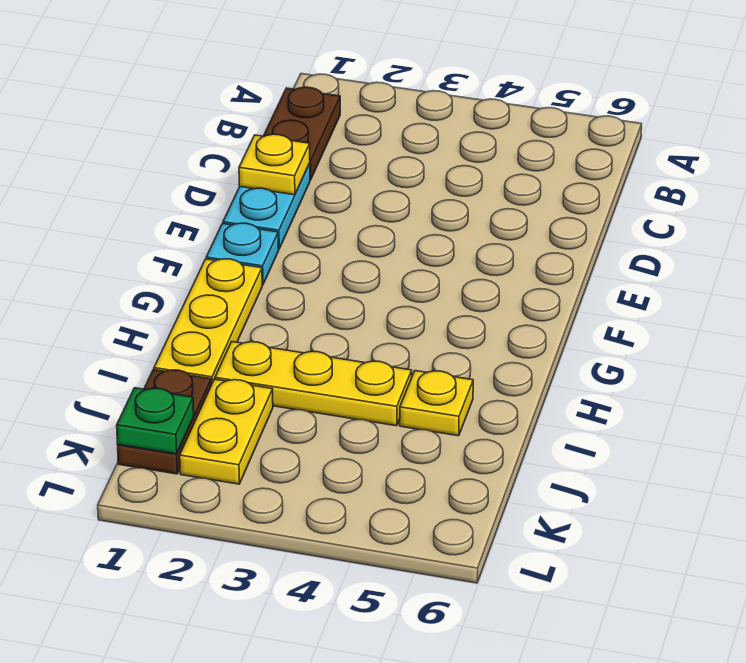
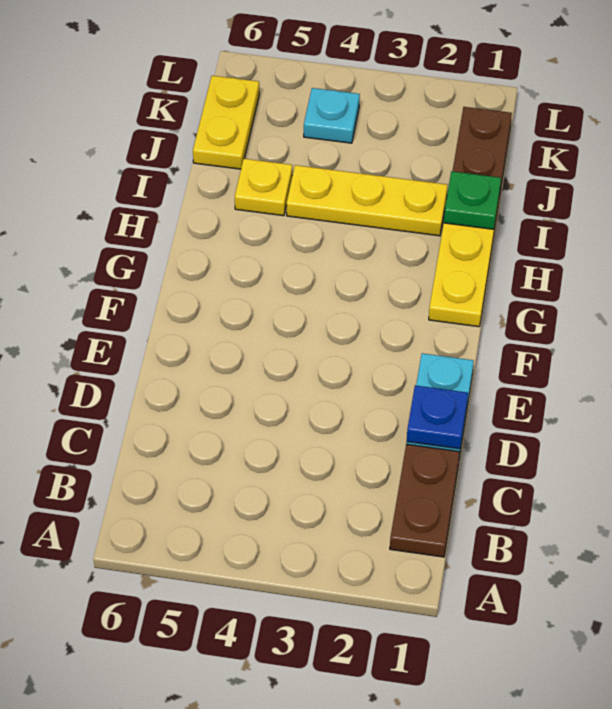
yellow 1x1 plate [239,134,310,195] -> blue 1x1 plate [407,385,468,449]
cyan 1x1 plate [206,223,279,285] -> cyan 1x1 plate moved to [304,88,360,143]
yellow 1x2 plate [180,379,273,484] -> yellow 1x2 plate moved to [193,76,259,169]
green 1x1 plate [117,388,194,454] -> green 1x1 plate moved to [444,171,501,229]

